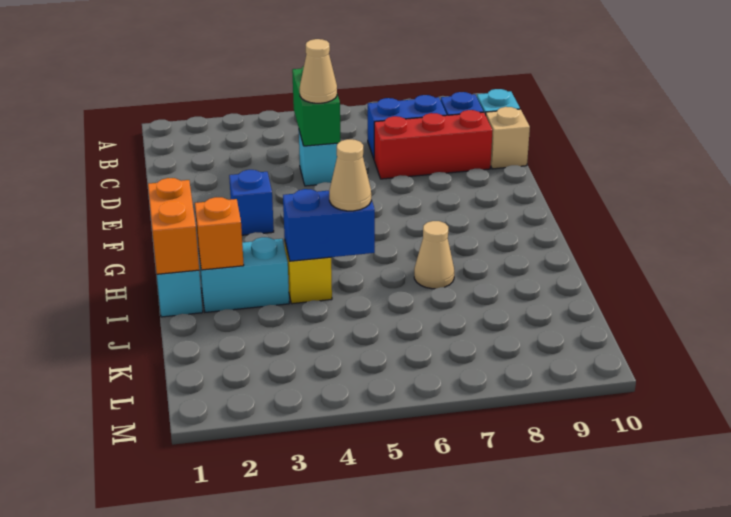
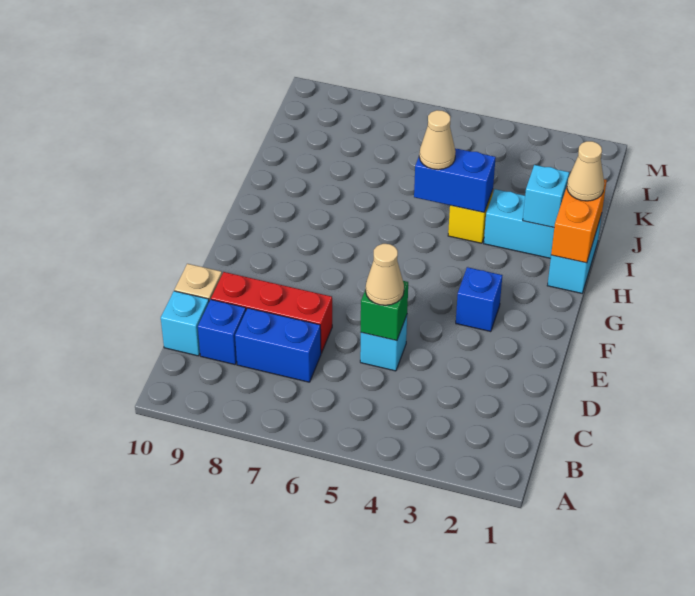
green 1x2 brick [292,66,340,146] -> green 1x1 brick [361,281,408,341]
orange 1x1 brick [195,197,244,270] -> cyan 1x1 brick [523,165,569,227]
tan 1x1 cone [414,221,454,289] -> tan 1x1 cone moved to [567,141,604,201]

